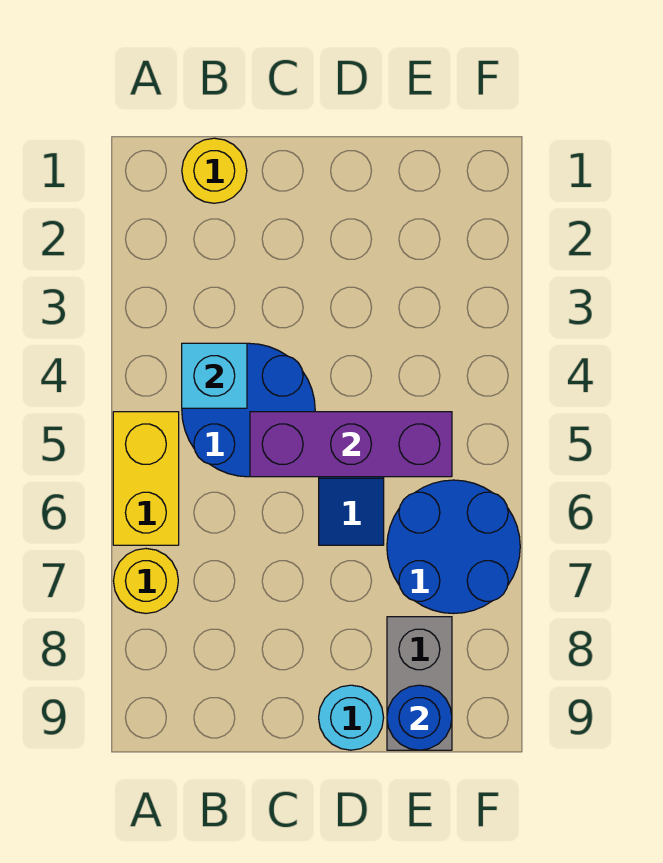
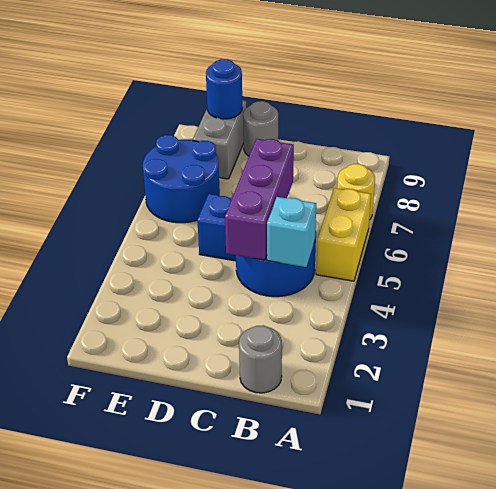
yellow 1x1 round brick [182,138,247,203] -> grey 1x1 round brick [239,325,282,393]
purple 1x3 brick [250,412,452,477] -> purple 1x3 brick turned to [225,139,294,260]
cyan 1x1 round brick [319,685,384,750] -> grey 1x1 round brick [243,101,278,156]

